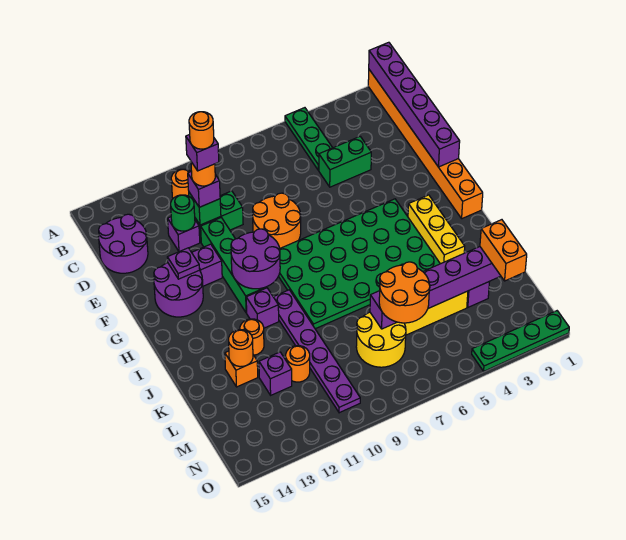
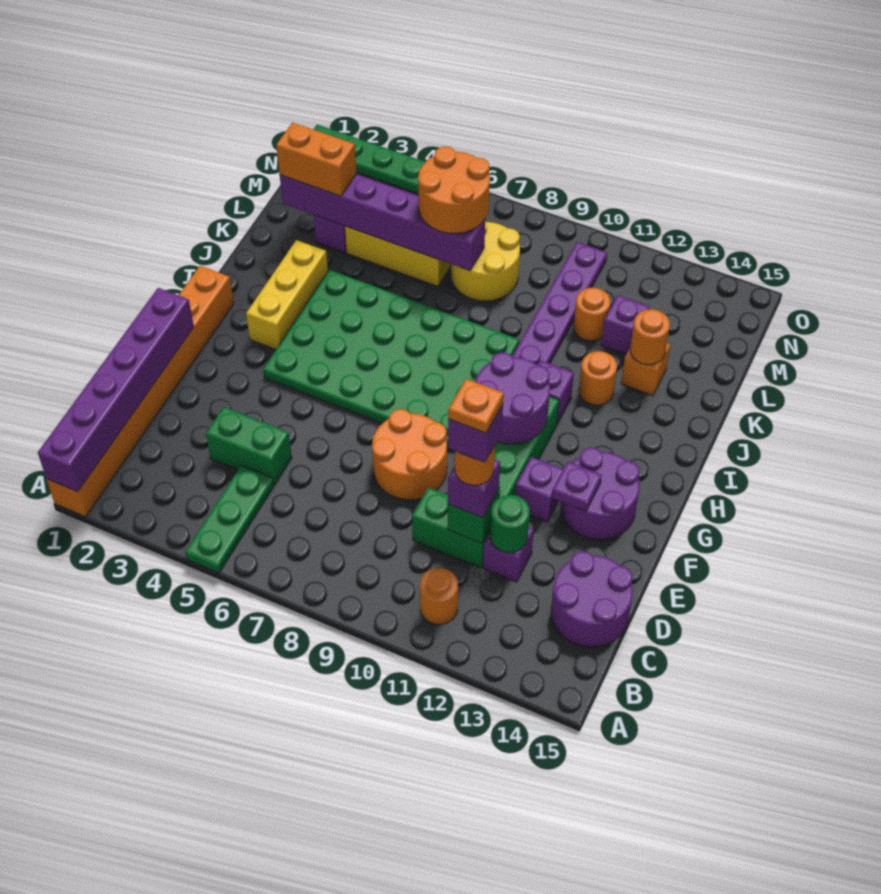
orange 1x1 round brick [189,112,214,149] -> orange 1x1 plate [448,379,504,433]
orange 1x2 brick [480,220,527,281] -> orange 1x2 brick turned to [276,122,356,196]

